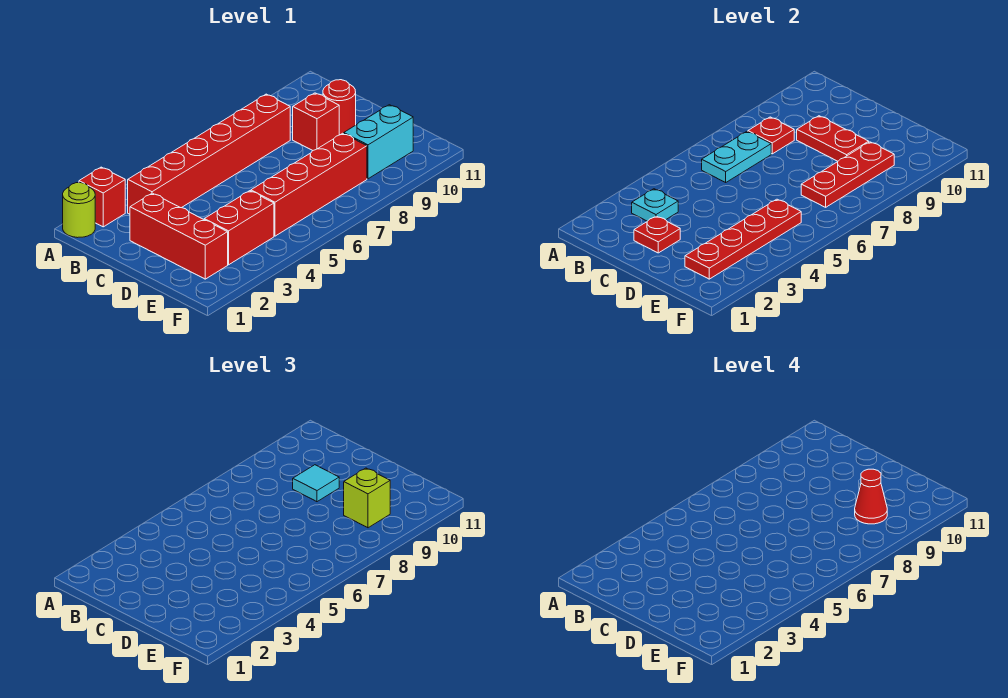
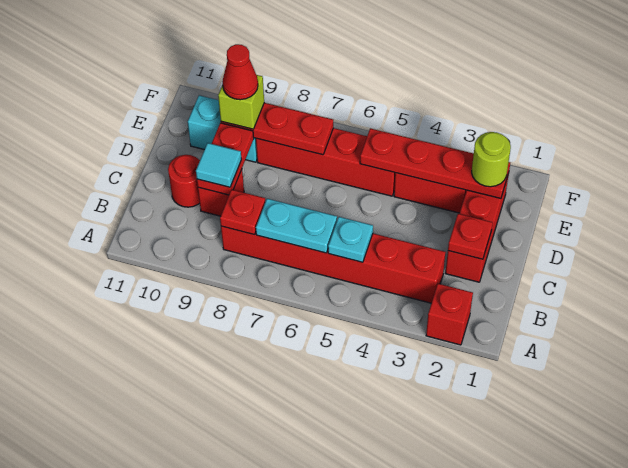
lime 1x1 round brick [63,183,95,238] -> lime 1x1 round brick moved to [472,132,511,187]
cyan 1x1 plate [632,189,678,221] -> cyan 1x1 plate moved to [328,217,373,262]

